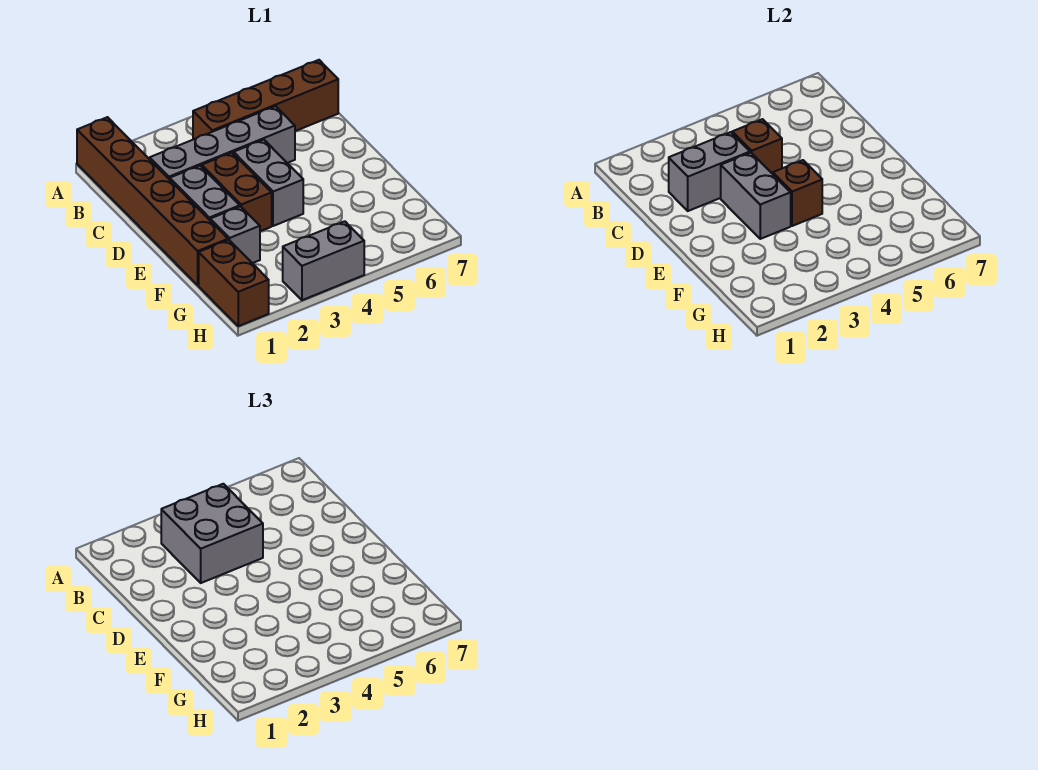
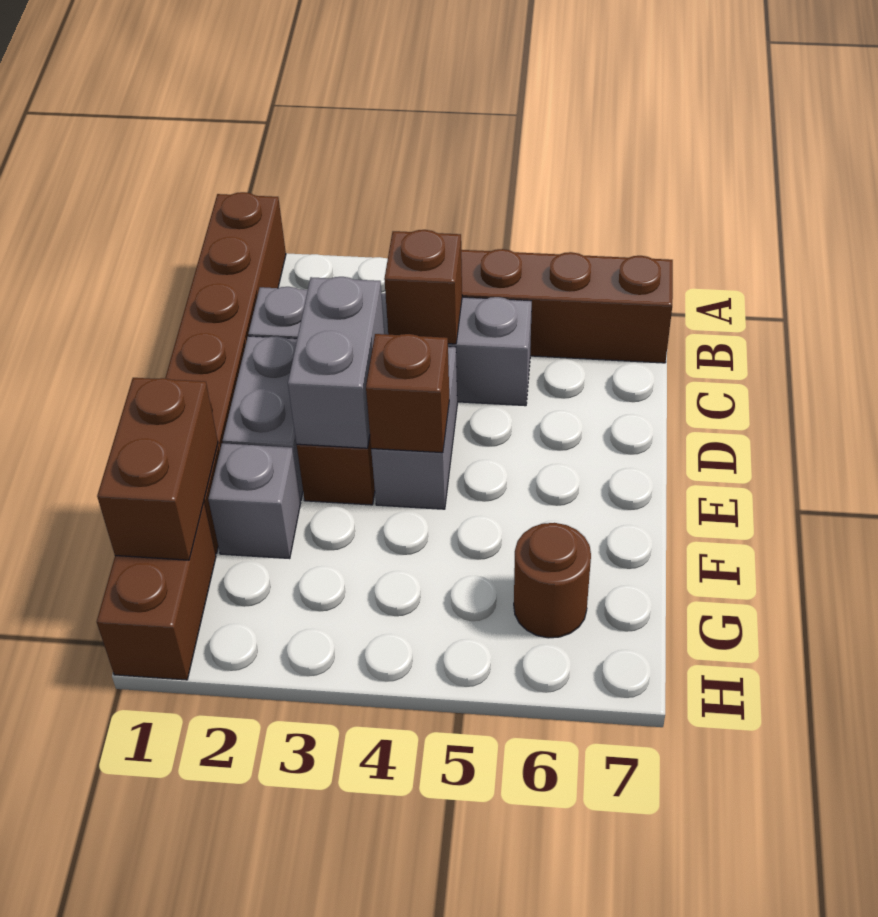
grey 2x2 brick [161,484,263,583] -> none
grey 1x2 brick [669,132,750,211] -> none
none -> brown 1x2 brick [97,378,218,560]
none -> brown 1x1 round brick [514,523,591,638]
grey 1x2 brick [283,221,364,300] -> none

